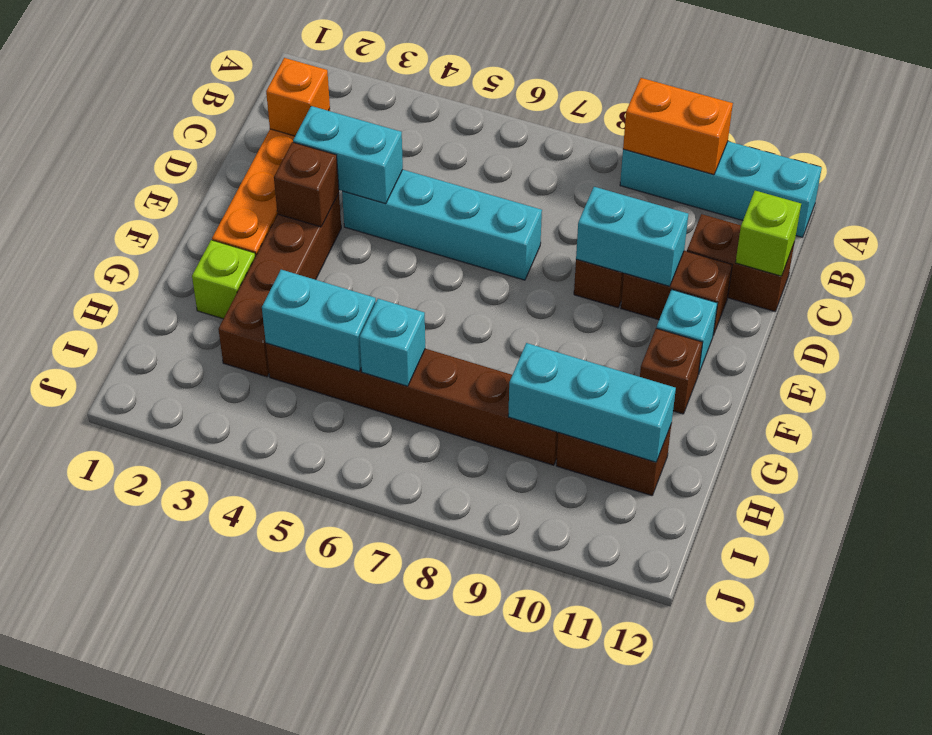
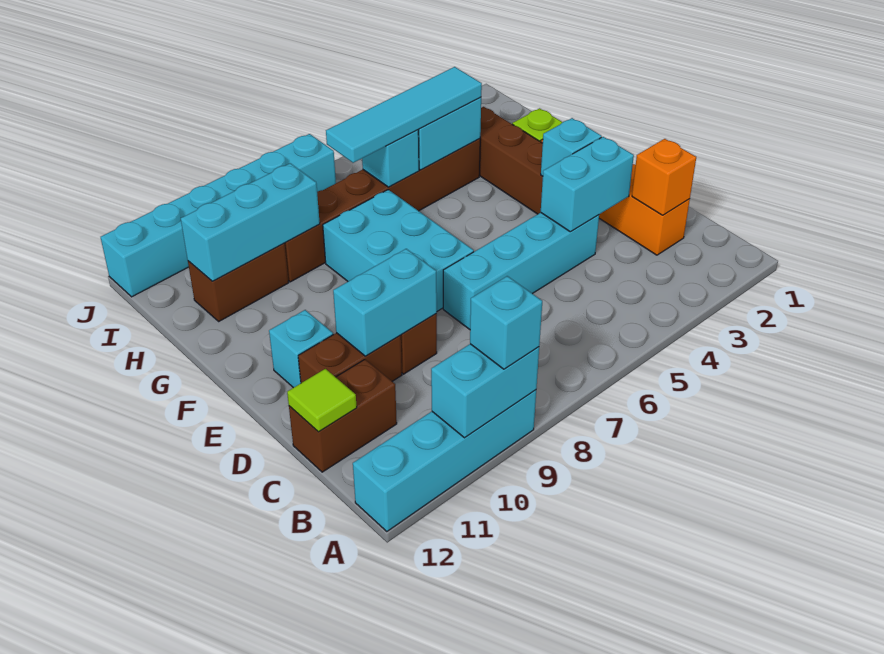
orange 1x2 brick [623,78,733,175] -> cyan 1x2 brick [431,344,539,438]
none -> cyan 1x1 brick [470,276,542,369]
lime 1x1 brick [735,191,801,276] -> lime 1x1 tile [287,369,357,432]
brown 1x1 brick [274,142,339,227] -> cyan 1x1 brick [541,118,602,176]
none -> cyan 2x3 brick [323,190,474,311]
brown 1x1 brick [640,328,703,414] -> none
none -> cyan 1x4 tile [326,67,482,163]
none -> cyan 1x6 brick [101,134,336,297]

